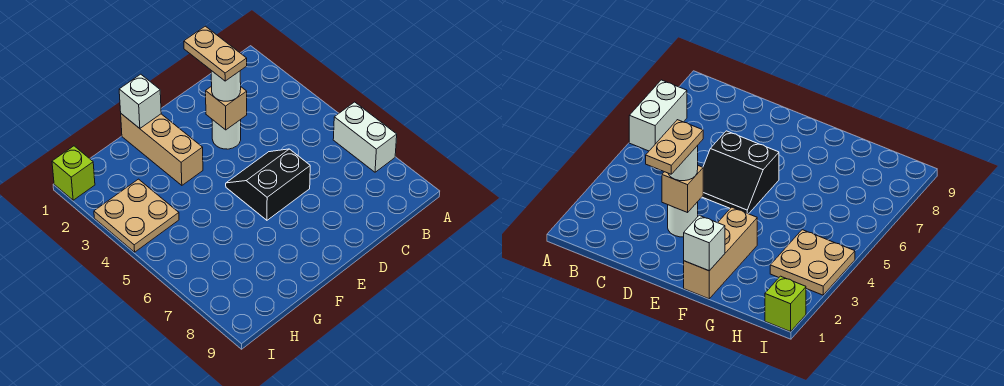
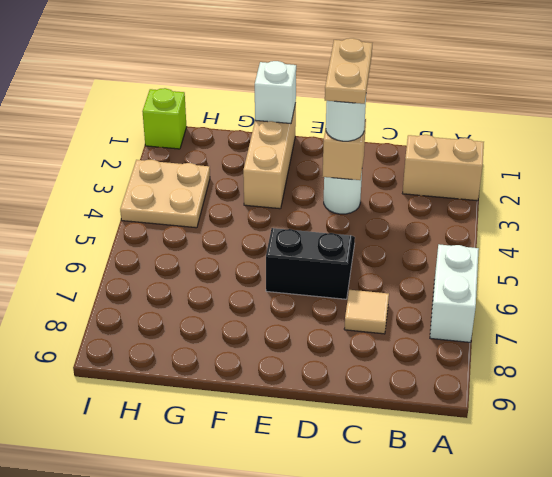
none -> tan 1x2 brick [403,135,484,201]
none -> tan 1x1 tile [344,290,389,334]

